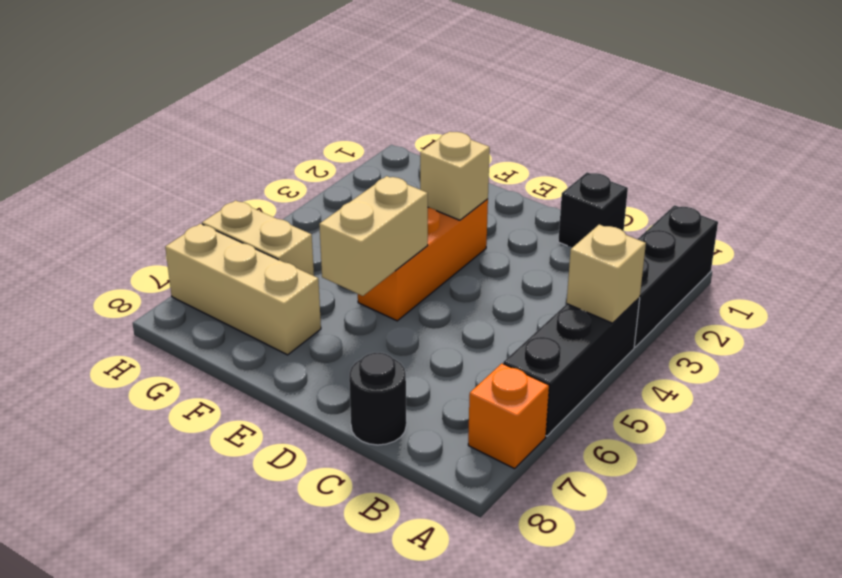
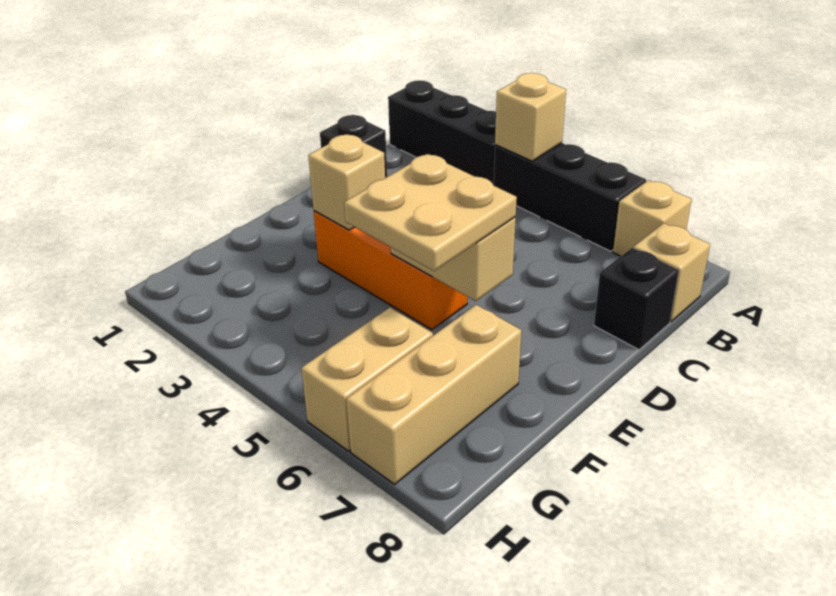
orange 1x1 brick [468,363,549,469] -> tan 1x1 brick [613,180,692,256]
none -> tan 1x1 brick [633,223,710,322]
black 1x1 round brick [349,353,406,445] -> black 1x1 brick [594,248,679,350]
none -> tan 2x2 plate [344,154,517,271]

